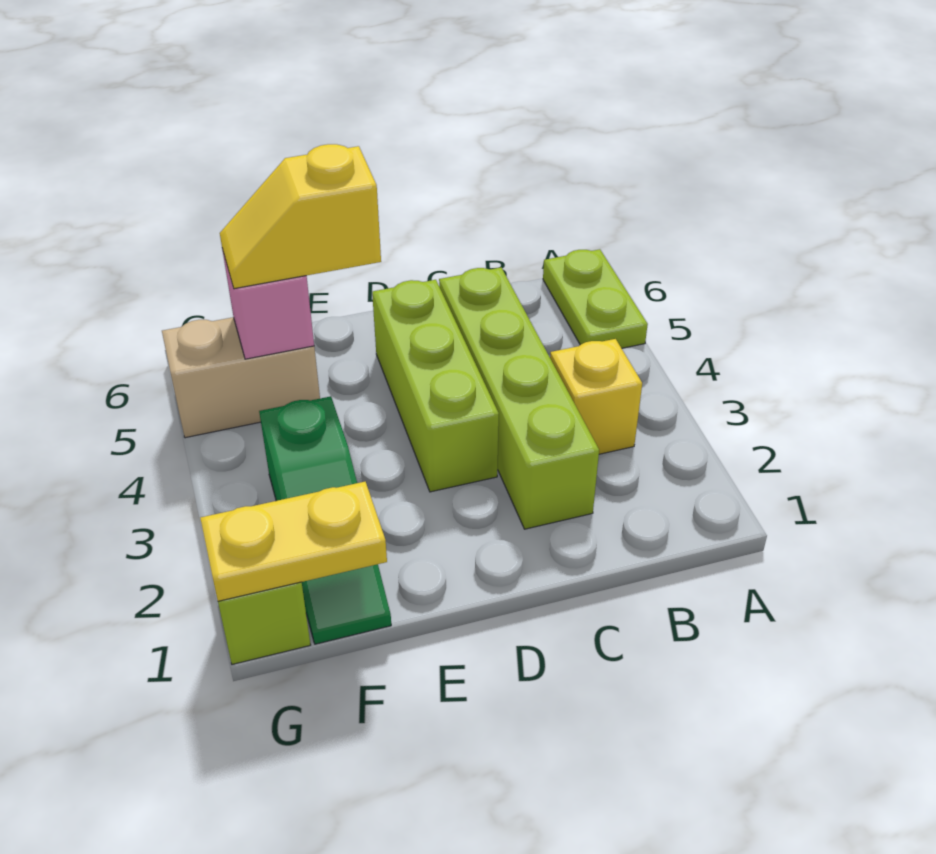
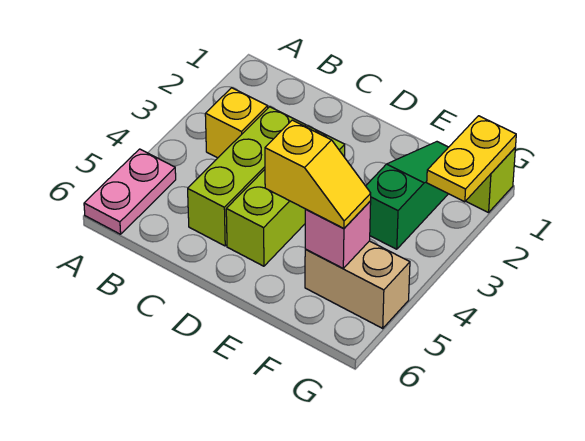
lime 1x2 plate [543,249,648,348] -> pink 1x2 plate [84,149,176,234]
lime 1x4 brick [439,268,599,529] -> lime 1x3 brick [188,107,306,246]
yellow 1x2 plate [200,482,387,601] -> yellow 1x2 plate turned to [427,116,516,202]

